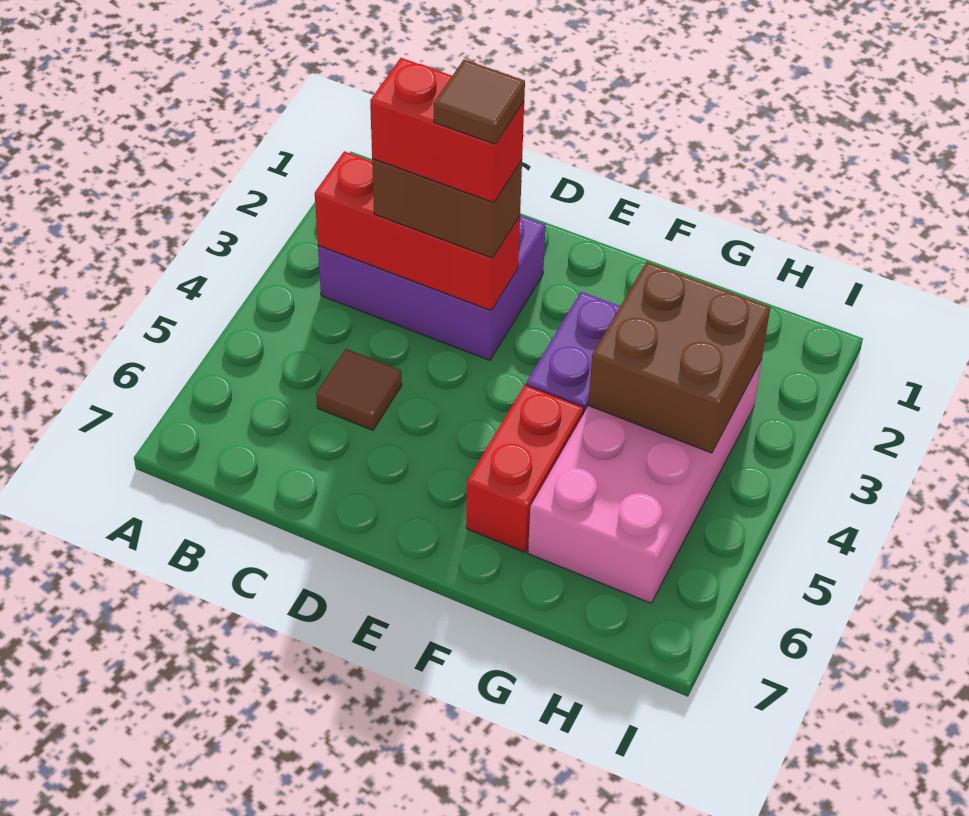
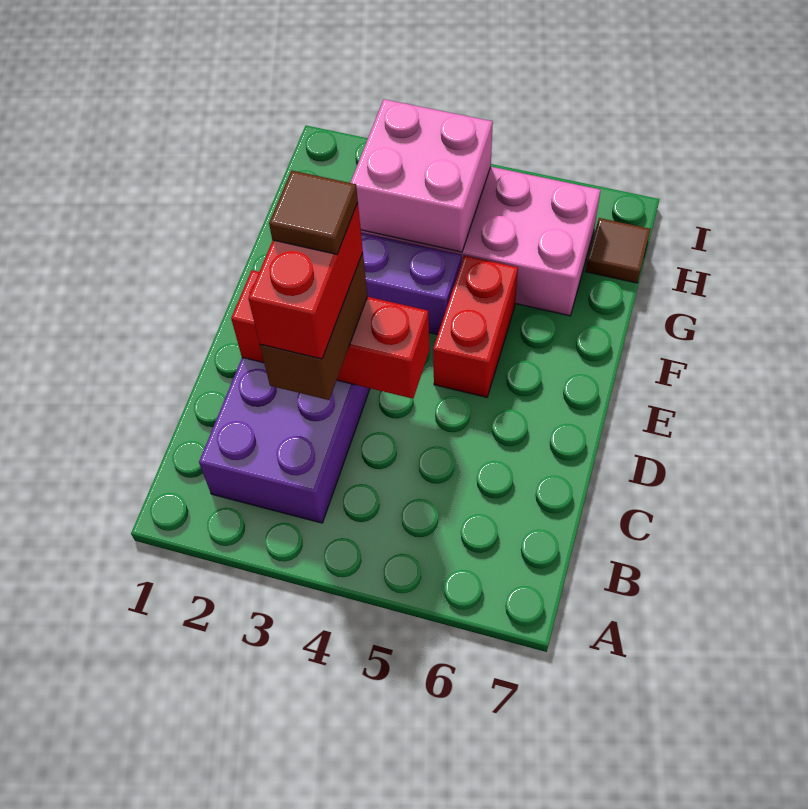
red 1x3 brick [315,151,520,310] -> red 1x3 brick turned to [231,270,430,399]
brown 1x1 tile [316,349,402,430] -> brown 1x1 tile moved to [586,218,650,283]
red 1x2 brick [466,385,584,552] -> red 1x2 brick turned to [433,255,518,397]
brown 2x2 brick [588,262,770,453] -> pink 2x2 brick [350,99,493,252]

